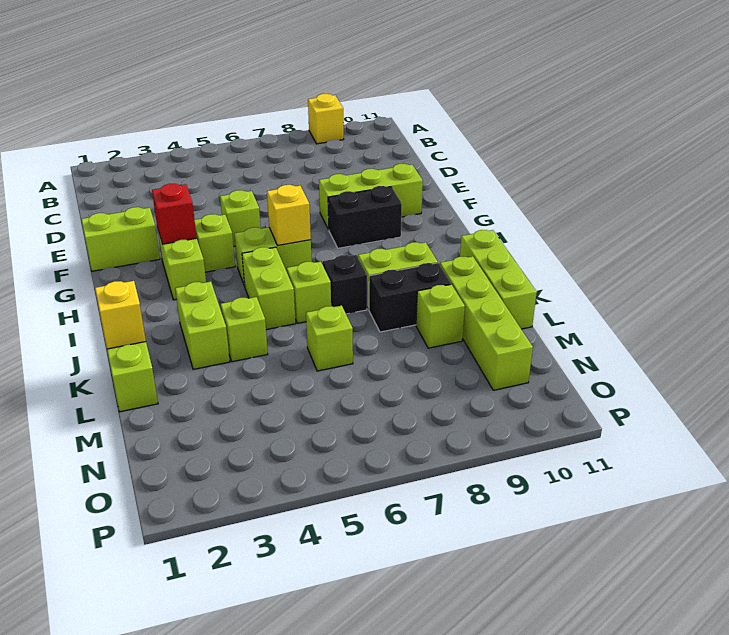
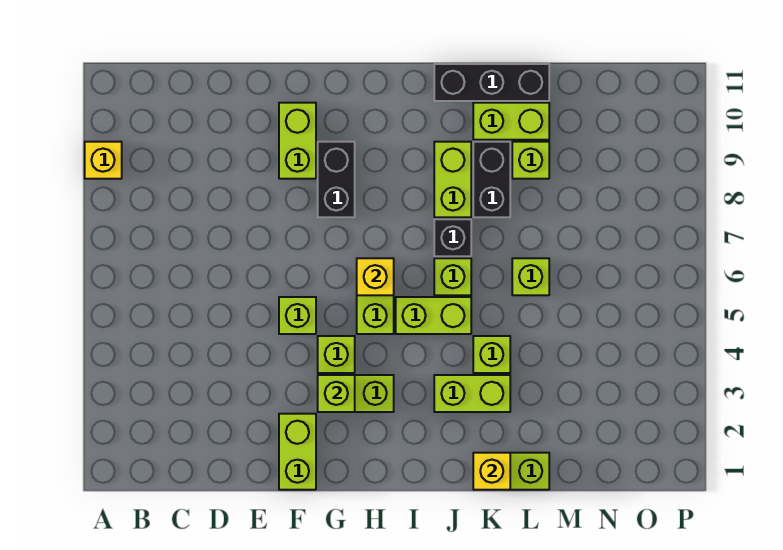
lime 1x3 brick [319,164,423,230] -> lime 1x2 brick [279,103,316,179]
red 1x1 brick [152,184,197,244] -> lime 1x1 brick [318,375,355,412]
lime 1x3 brick [460,230,537,329] -> black 1x3 brick [434,64,549,101]
lime 1x4 brick [440,256,533,390] -> lime 1x2 brick [473,103,549,140]

